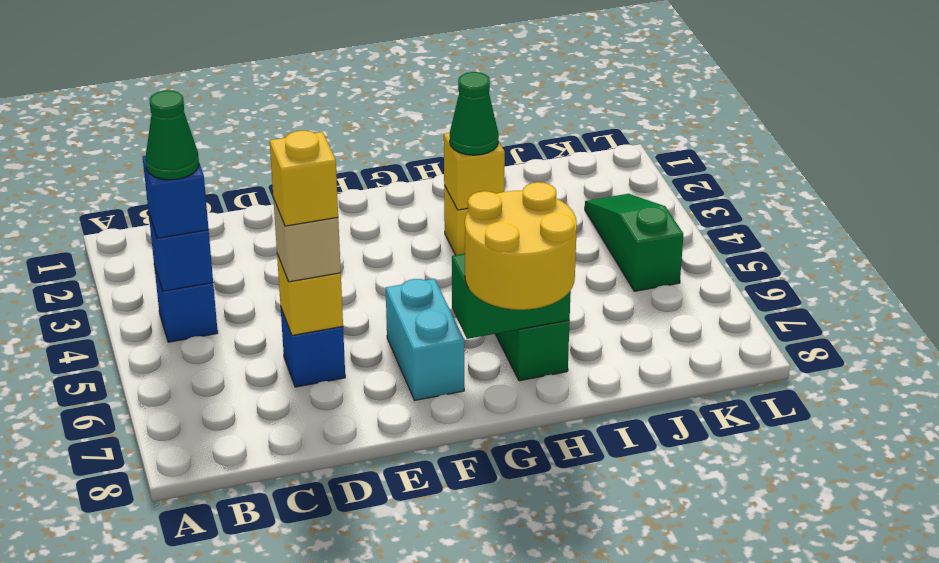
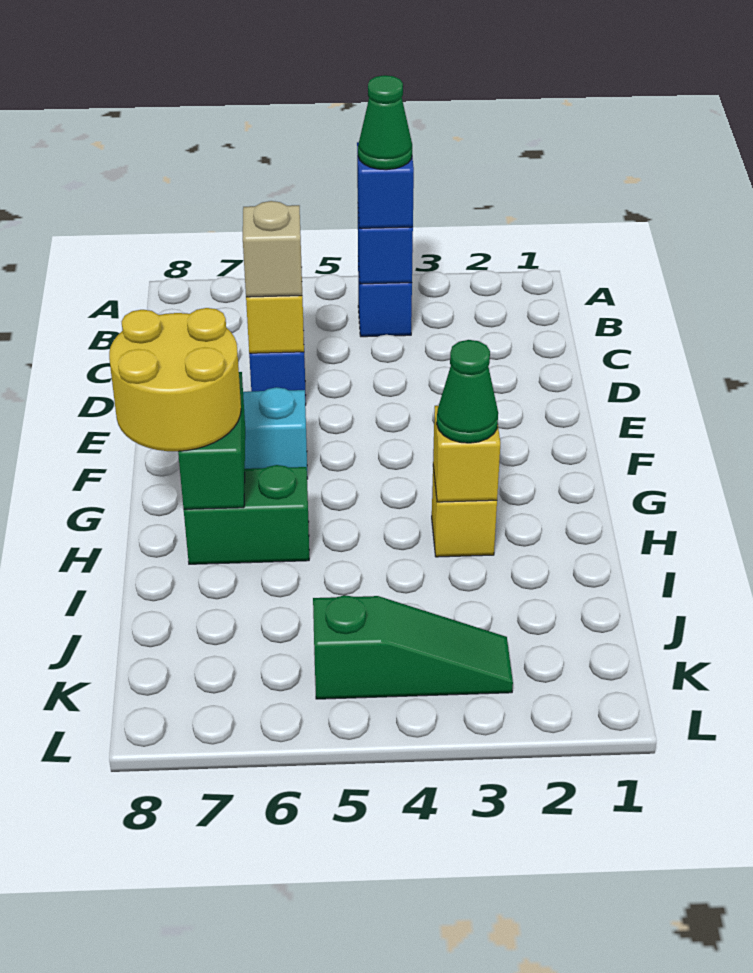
yellow 1x1 brick [270,131,338,226] -> none

